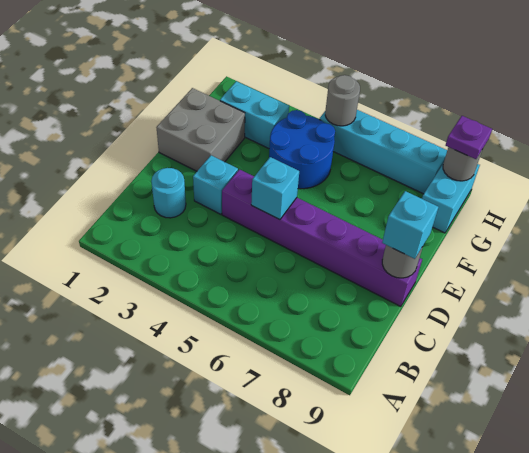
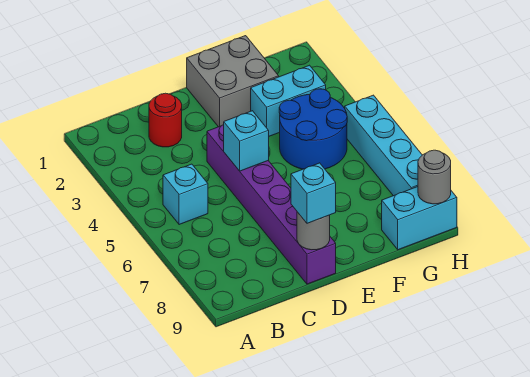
cyan 1x1 round brick [151,168,186,218] -> red 1x1 round brick [149,93,182,147]
cyan 1x1 brick [193,155,238,214] -> cyan 1x1 brick moved to [163,164,208,225]
cyan 1x2 brick [220,81,289,148] -> cyan 1x2 brick turned to [251,65,326,136]
grey 1x1 round brick [325,75,360,126] -> none
purple 1x1 plate [446,116,492,159] -> none

